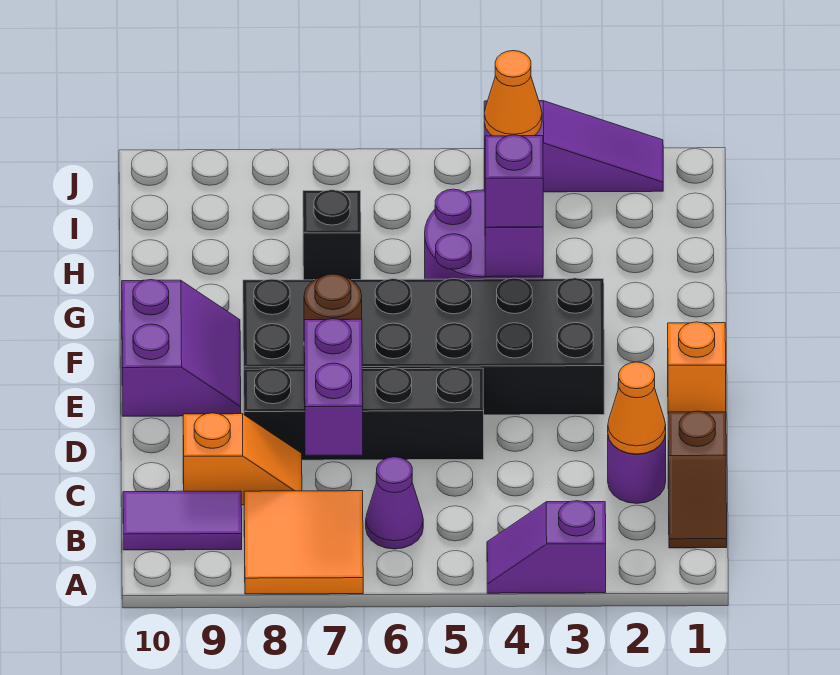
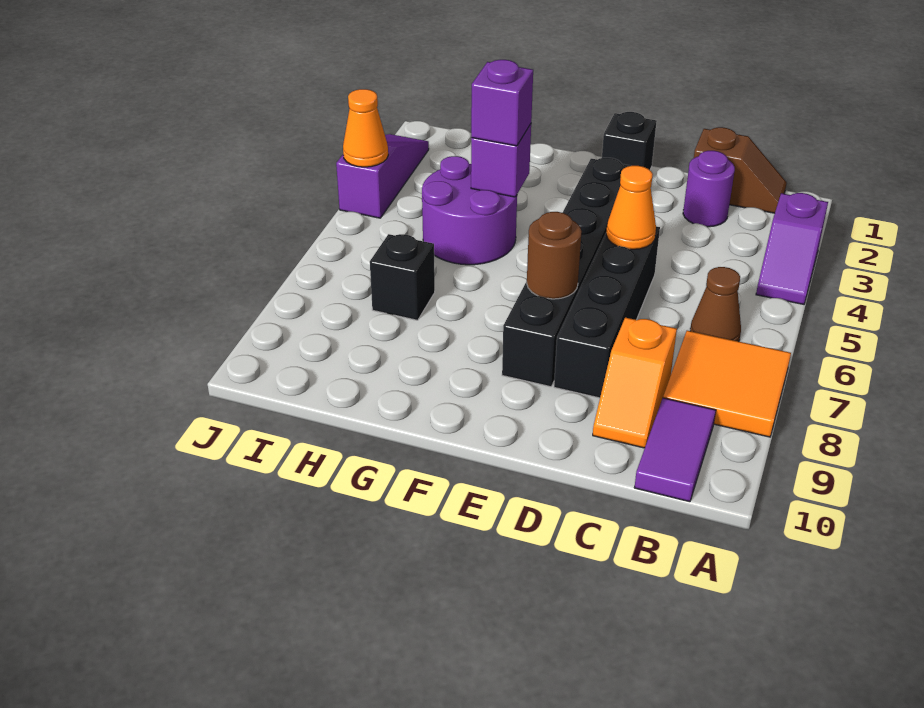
purple 1x1 cone [366,457,423,549] -> brown 1x1 cone [690,267,741,342]
orange 1x1 cone [608,362,666,454] -> orange 1x1 cone moved to [606,166,656,249]
purple 1x2 brick [304,319,363,455] -> none
orange 1x2 slope [183,413,302,505] -> orange 1x2 slope turned to [593,318,677,448]
orange 1x1 brick [668,322,726,412] -> black 1x1 brick [602,112,657,170]
black 2x6 brick [243,278,604,415] -> black 1x6 brick [502,158,630,387]
purple 2x2 slope [122,280,241,416] -> none

